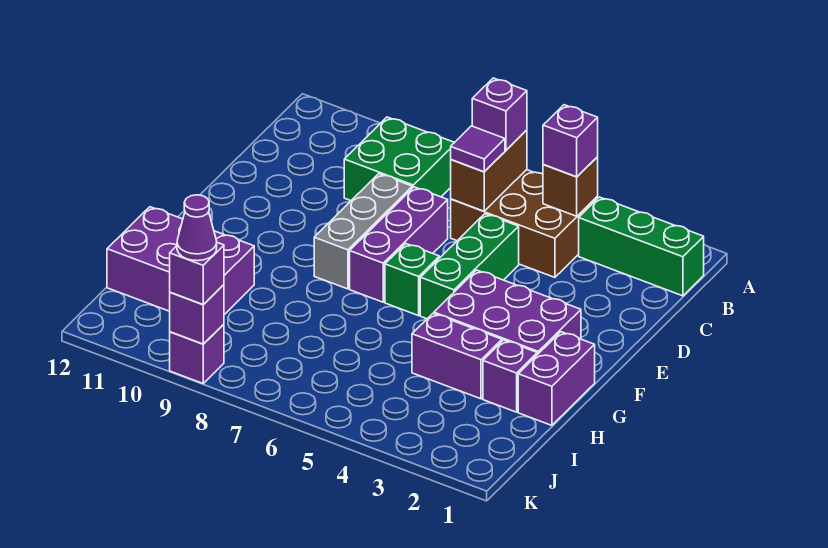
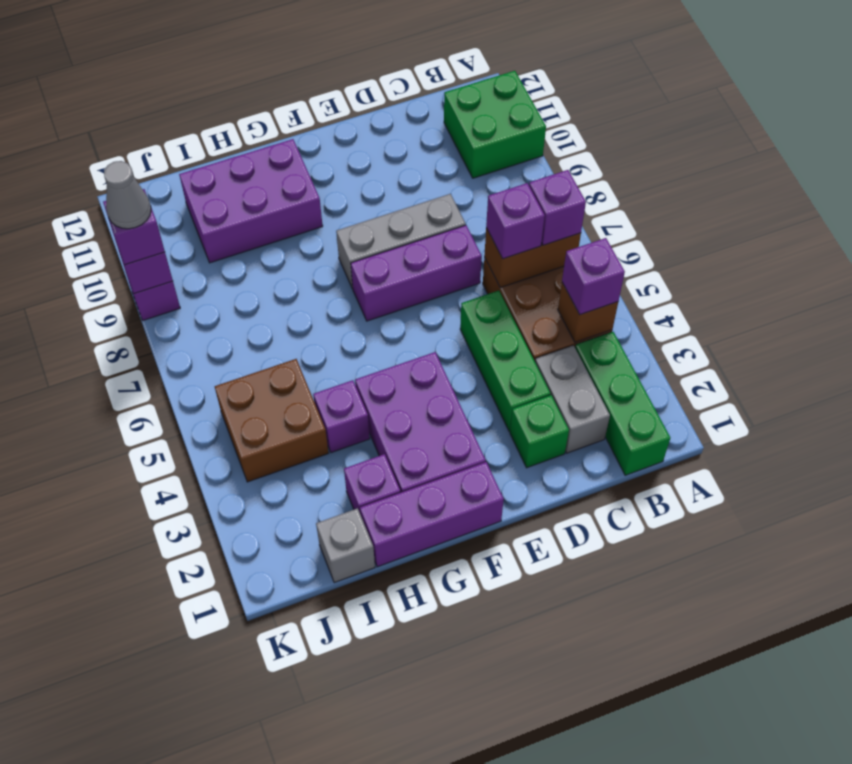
green 2x2 brick [344,117,455,201] -> green 2x2 brick moved to [444,71,546,178]
none -> grey 1x2 brick [535,345,610,453]
purple 1x1 tile [451,126,505,172] -> purple 1x1 brick [486,183,545,259]
green 1x3 brick [420,214,519,319] -> green 1x3 brick turned to [460,291,551,431]
green 1x1 brick [385,244,439,316] -> green 1x1 brick moved to [510,395,569,468]
purple 1x2 brick [518,332,595,425] -> purple 1x3 brick [360,462,504,567]
purple 1x2 brick [412,313,502,399] -> purple 1x1 brick [313,380,370,453]
purple 2x3 brick [107,207,254,314] -> purple 2x3 brick turned to [179,139,323,263]
none -> grey 1x1 brick [316,508,375,583]
none -> brown 2x2 brick [215,359,329,482]
purple 1x1 cone [177,195,217,261] -> grey 1x1 cone [104,161,151,229]

